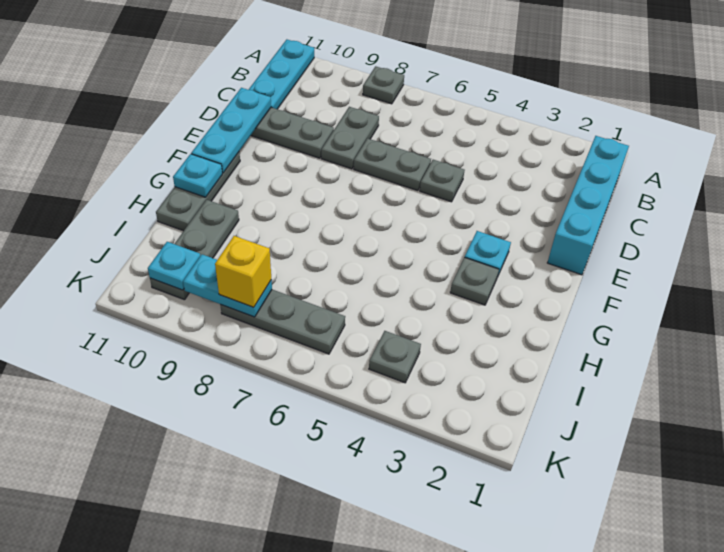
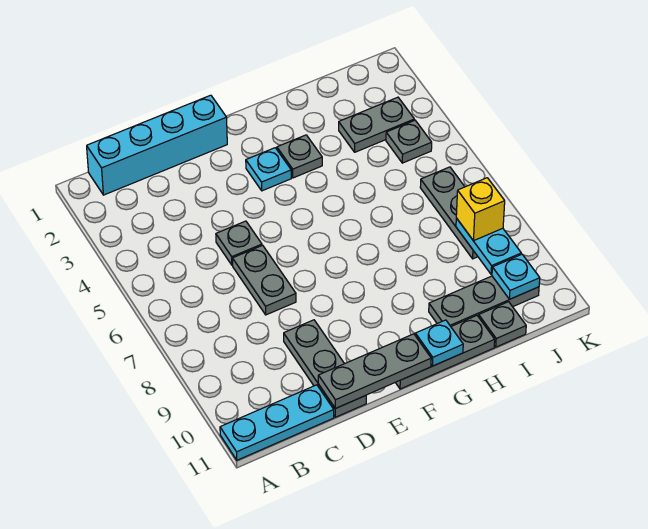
grey 1x1 plate [363,66,404,104] -> grey 1x1 plate moved to [479,302,526,347]
grey 1x2 plate [321,107,379,169] -> grey 1x2 plate moved to [339,97,414,152]
cyan 1x3 plate [191,88,271,173] -> grey 1x3 plate [318,334,431,409]

